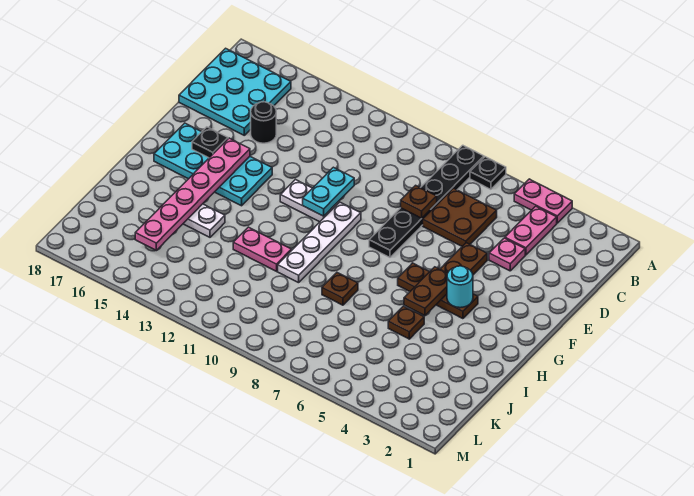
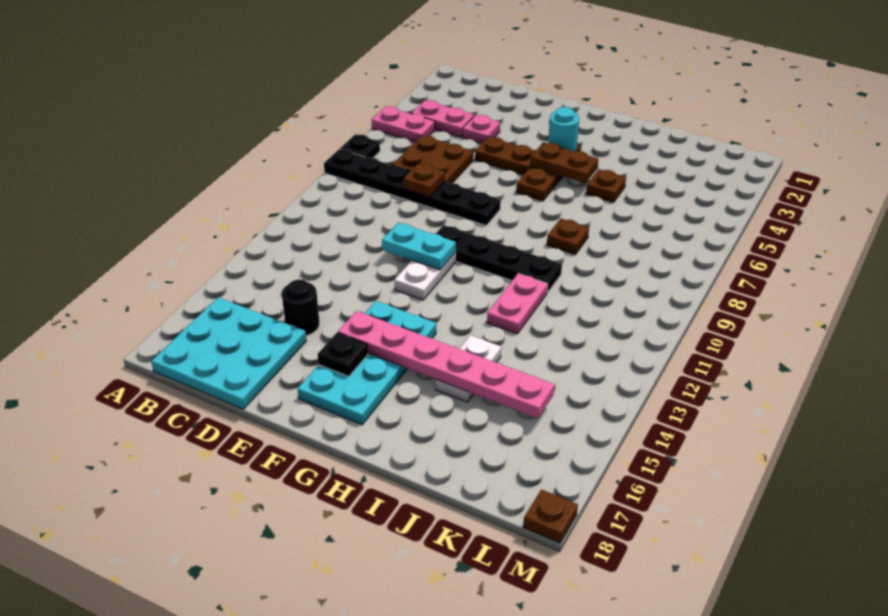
pink 1x2 plate [514,179,572,223] -> pink 1x2 plate turned to [371,106,435,142]
white 1x4 plate [278,202,361,283] -> black 1x4 plate [436,225,562,293]
none -> brown 1x1 plate [523,490,578,543]

